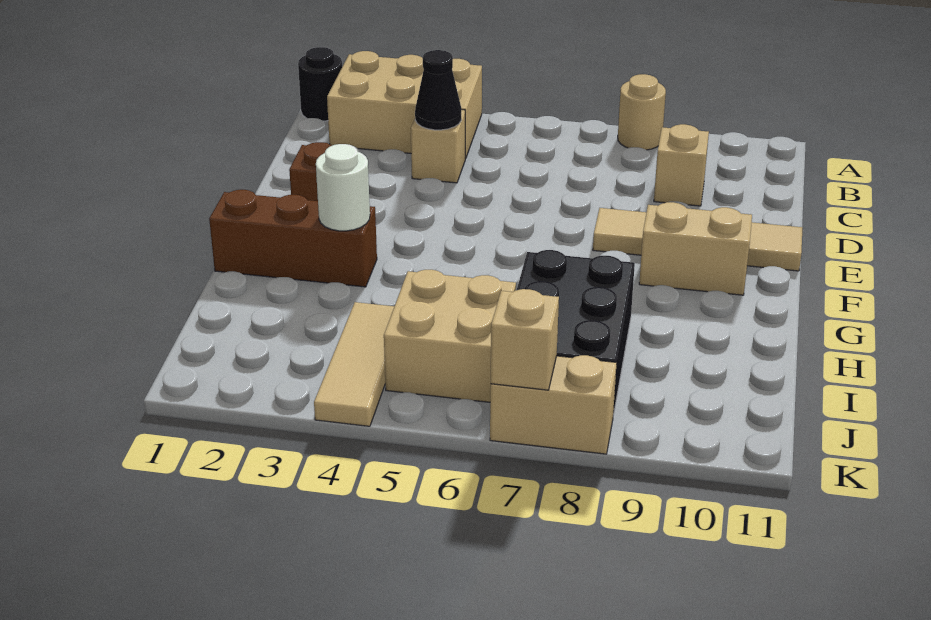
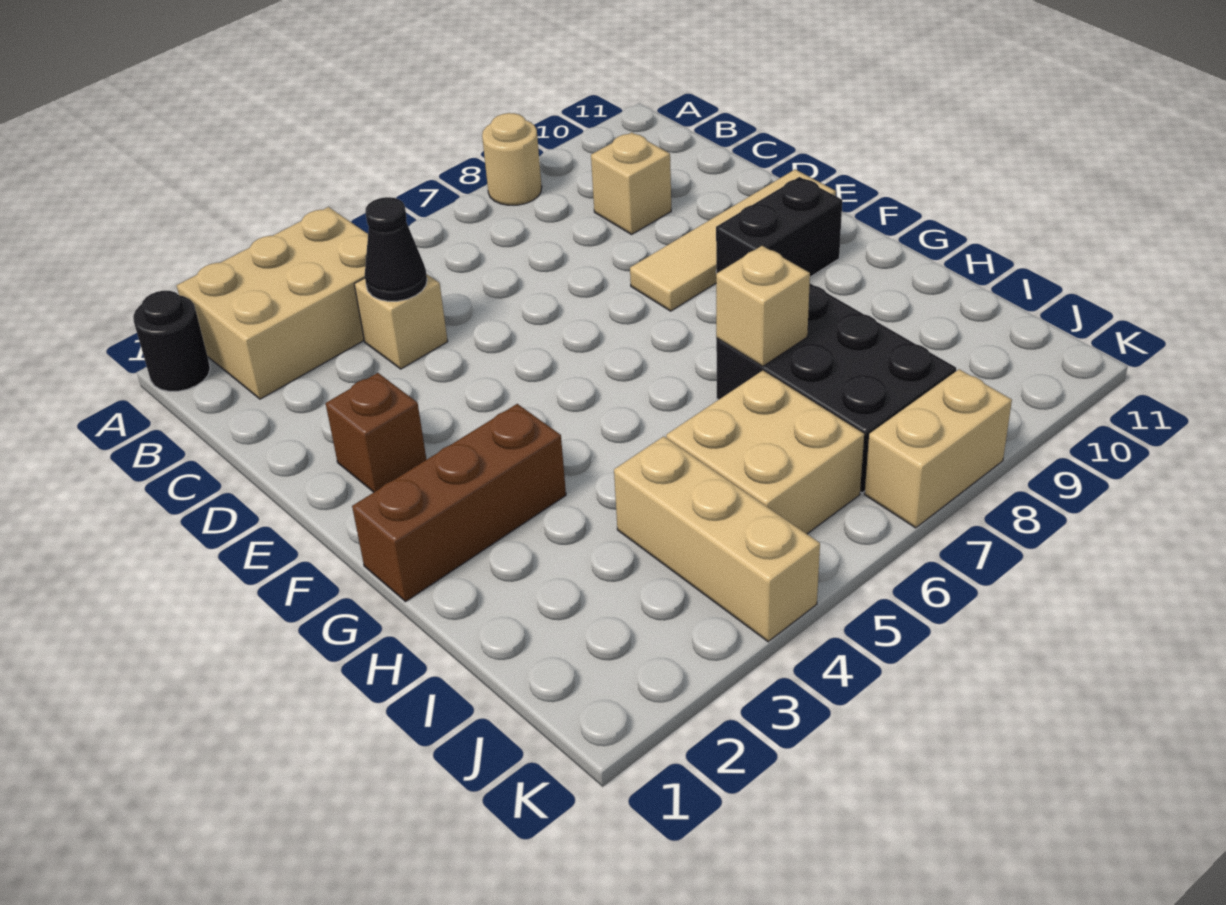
tan 1x2 brick [639,202,752,295] -> black 1x2 brick [716,177,842,277]
white 1x1 round brick [316,144,370,231] -> none
tan 1x3 tile [314,302,394,426] -> tan 1x3 brick [614,436,820,642]
tan 1x1 brick [491,289,559,390] -> tan 1x1 brick moved to [716,246,810,366]

